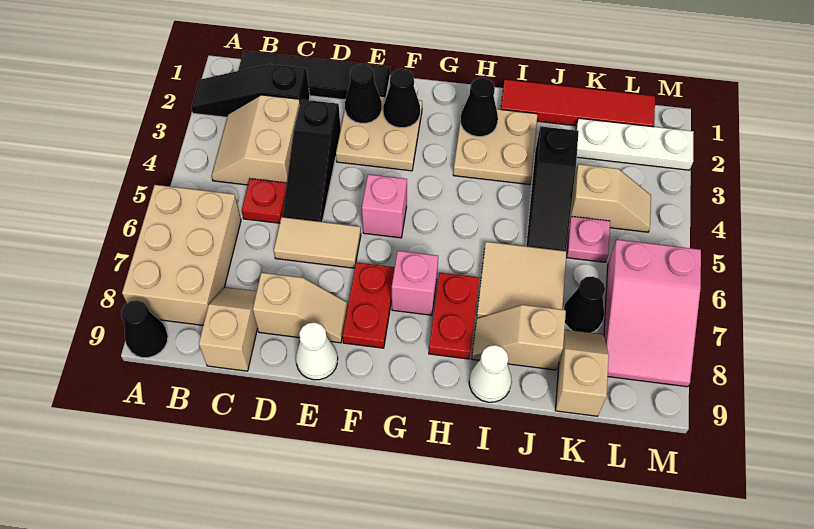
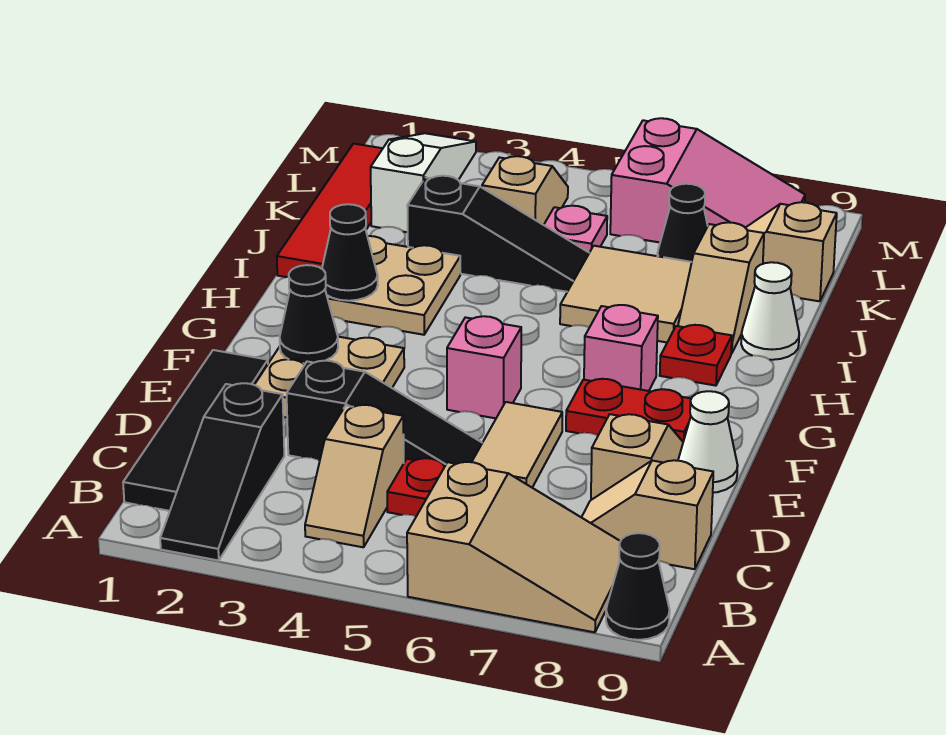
tan 2x3 brick [122,185,241,325] -> tan 2x3 slope [407,462,620,632]
tan 2x2 slope [212,95,300,185] -> tan 1x2 slope [305,405,404,547]
black 1x1 cone [345,65,382,123] -> none
red 1x2 plate [429,273,479,359] -> red 1x1 plate [660,325,732,386]
white 1x3 plate [576,118,694,170] -> white 1x3 slope [371,133,476,232]

